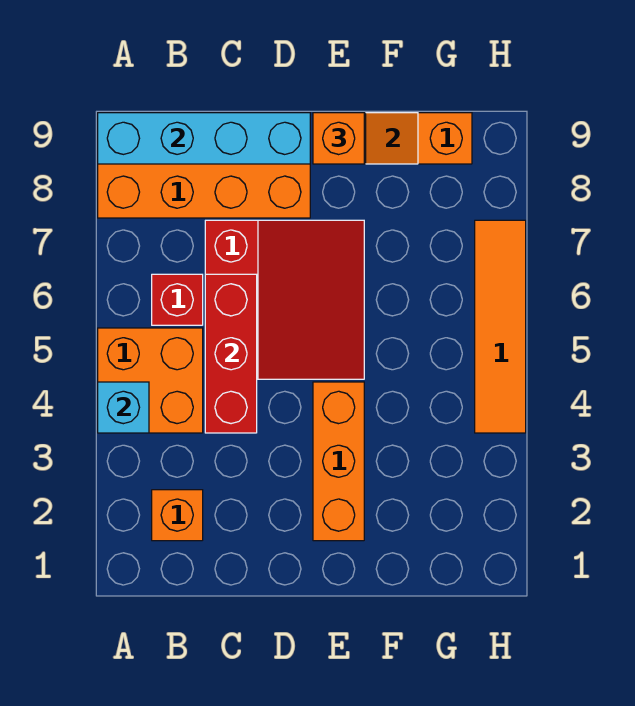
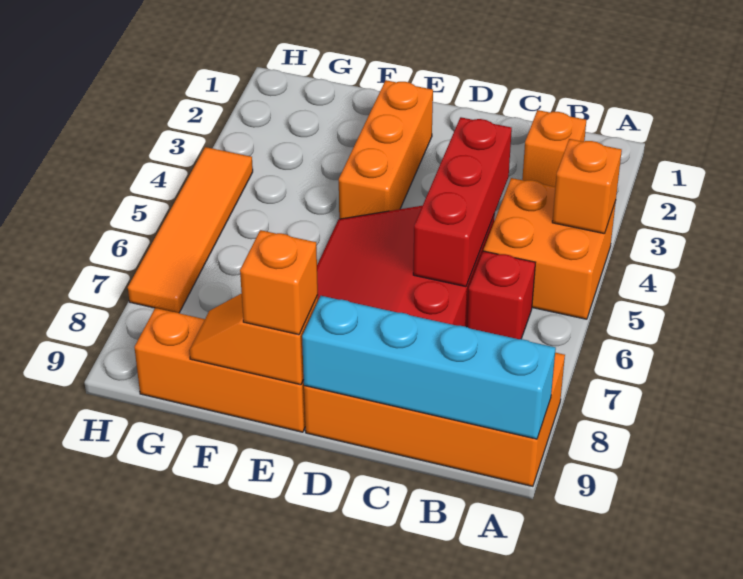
cyan 1x1 brick [98,382,149,433] -> orange 1x1 brick [552,139,622,234]

